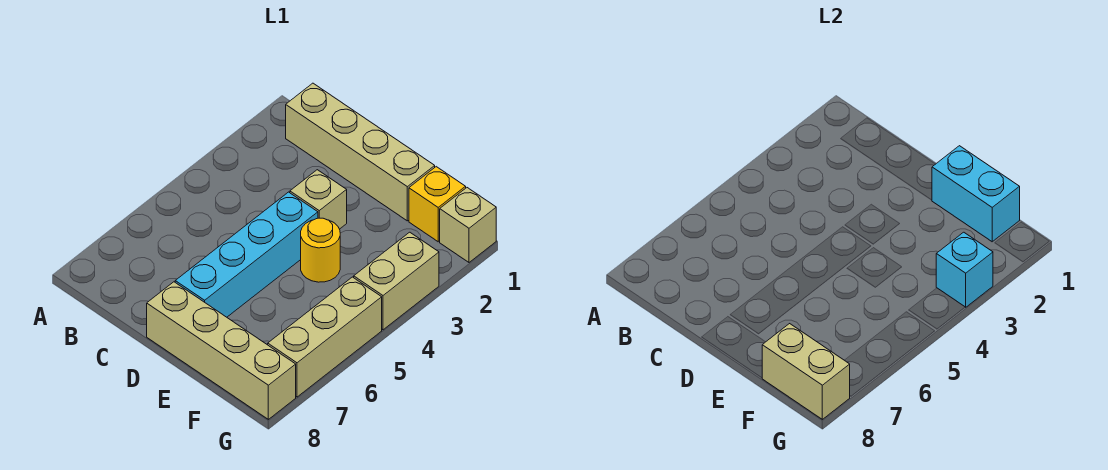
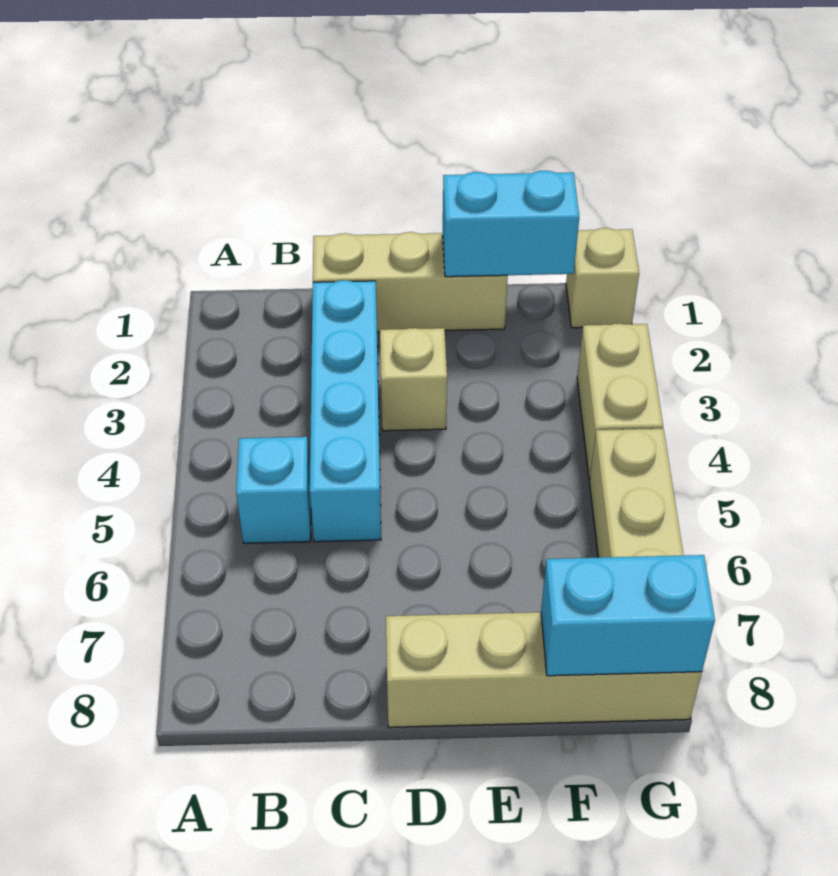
tan 1x4 brick [286,83,435,221] -> tan 1x3 brick [313,232,508,332]
cyan 1x4 brick [175,192,318,317] -> cyan 1x4 brick moved to [310,280,381,542]
yellow 1x1 round brick [301,218,340,282] -> none
yellow 1x1 brick [409,167,466,242] -> none
tan 1x2 brick [762,324,850,419] -> cyan 1x2 brick [541,555,715,676]
cyan 1x1 brick [936,232,993,307] -> cyan 1x1 brick moved to [236,437,311,543]

